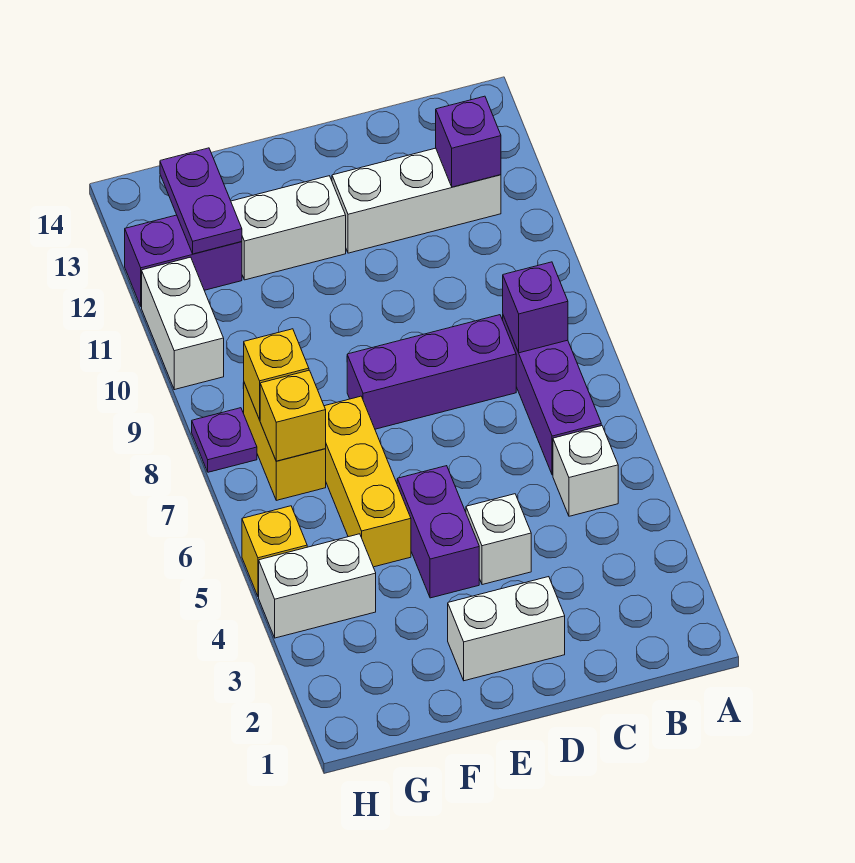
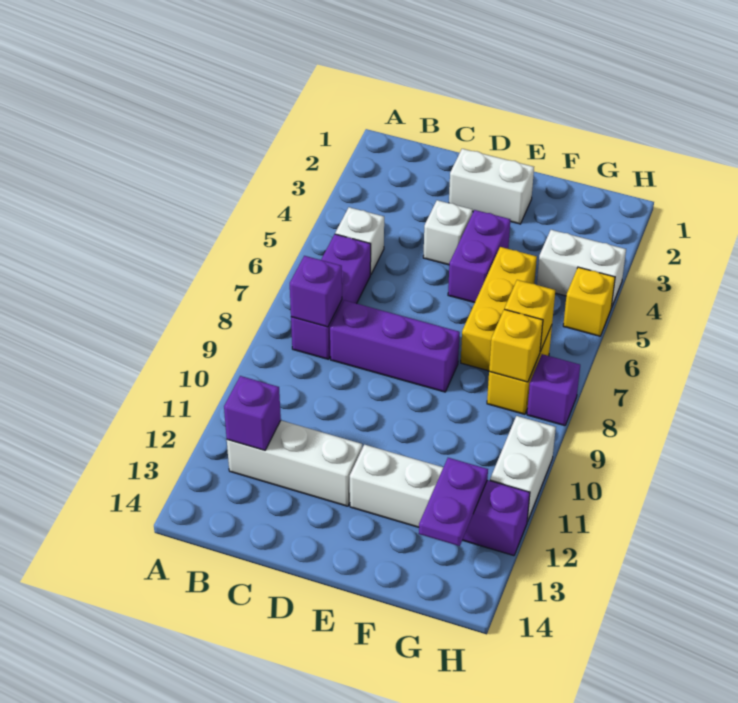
purple 1x1 plate [192,408,257,472] -> purple 1x1 brick [527,354,580,426]

